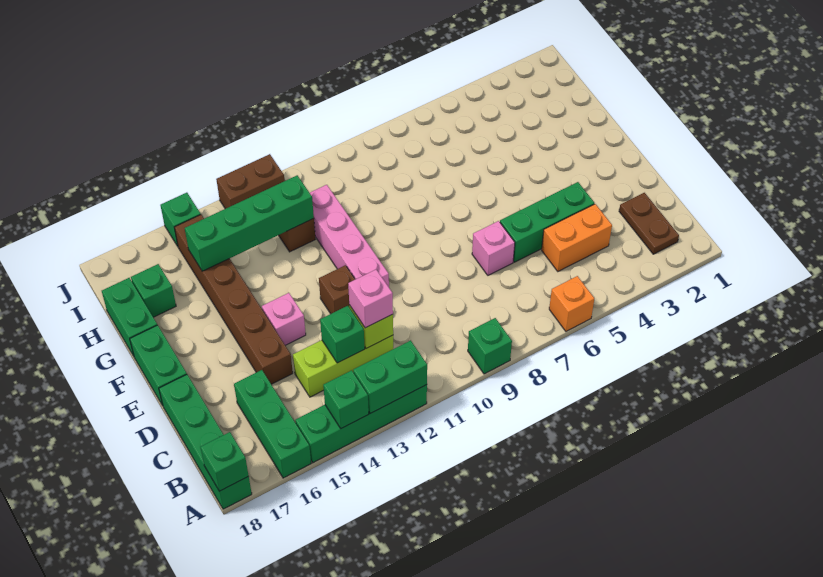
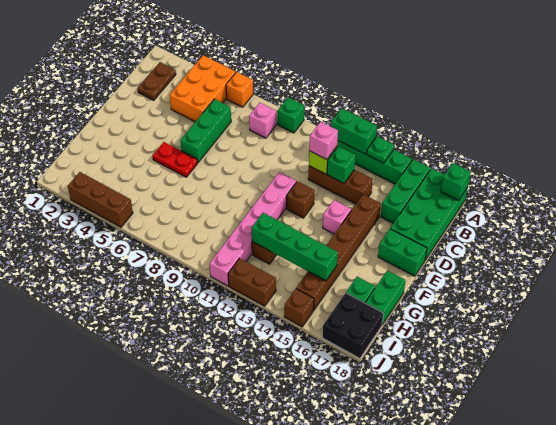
green 1x1 brick [323,370,369,428] -> green 1x1 plate [367,136,394,163]
green 1x4 brick [159,375,252,509] -> green 2x4 brick [390,168,468,260]
orange 1x2 brick [542,204,612,271] -> orange 2x3 brick [170,55,236,122]
lime 1x3 brick [293,335,393,397] -> brown 1x3 brick [308,166,373,204]
green 1x3 brick [500,182,594,262] -> green 1x3 brick turned to [180,99,231,163]
pink 1x1 brick [472,221,515,275] -> pink 1x1 brick moved to [249,103,276,138]
pink 1x4 brick [310,185,389,287] -> pink 1x6 brick [210,172,296,286]
green 1x2 brick [130,325,187,406] -> green 1x2 brick turned to [378,229,427,276]
none -> red 1x2 plate [153,142,197,177]
none -> black 2x2 brick [322,293,383,358]
none -> brown 1x3 brick [68,172,133,227]
green 1x1 brick [161,193,201,246] -> brown 1x1 brick [284,289,314,327]

